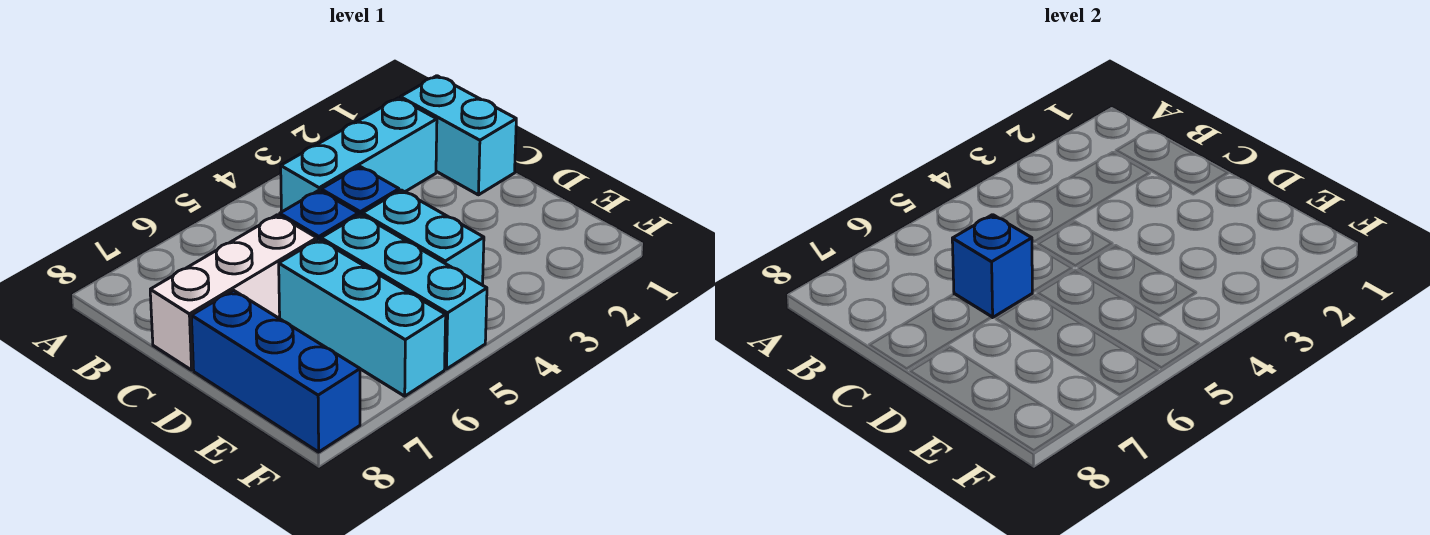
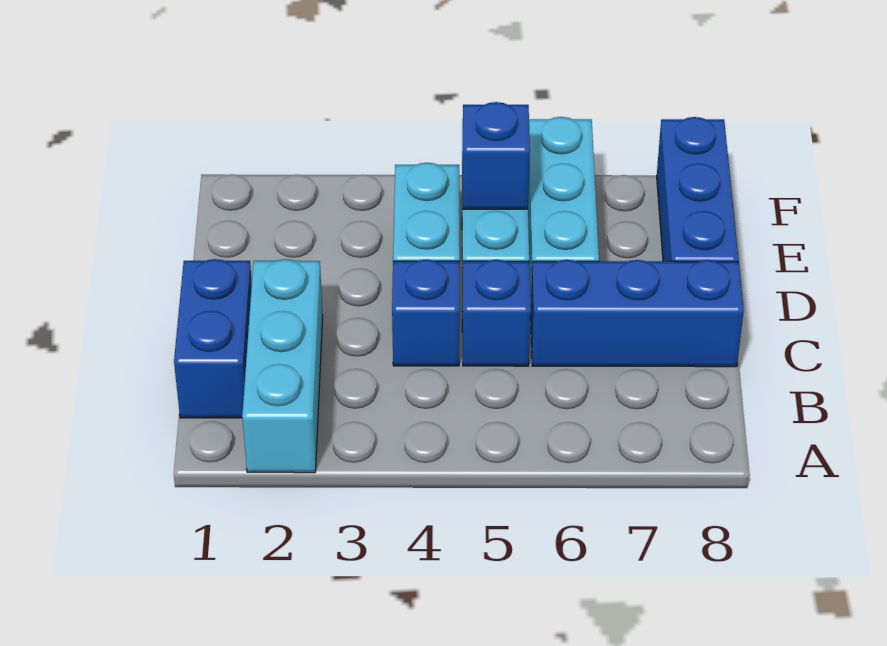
cyan 1x2 brick [400,76,516,195] -> blue 1x2 brick [174,259,252,418]
cyan 1x3 brick [281,98,437,212] -> cyan 1x3 brick turned to [242,259,323,473]
white 1x3 brick [150,215,317,370] -> blue 1x3 brick [531,260,744,367]
blue 1x1 brick [952,215,1032,317] -> blue 1x1 brick moved to [462,102,530,209]

